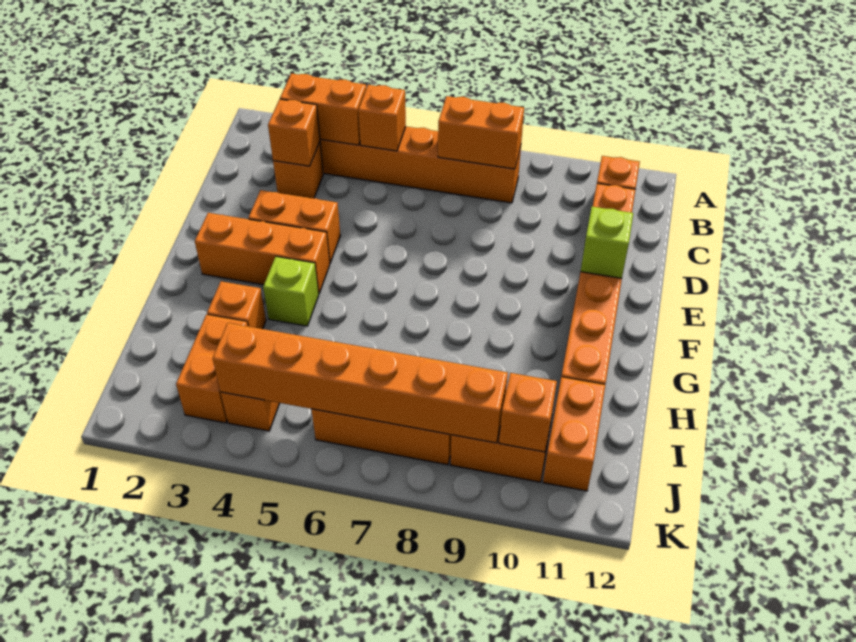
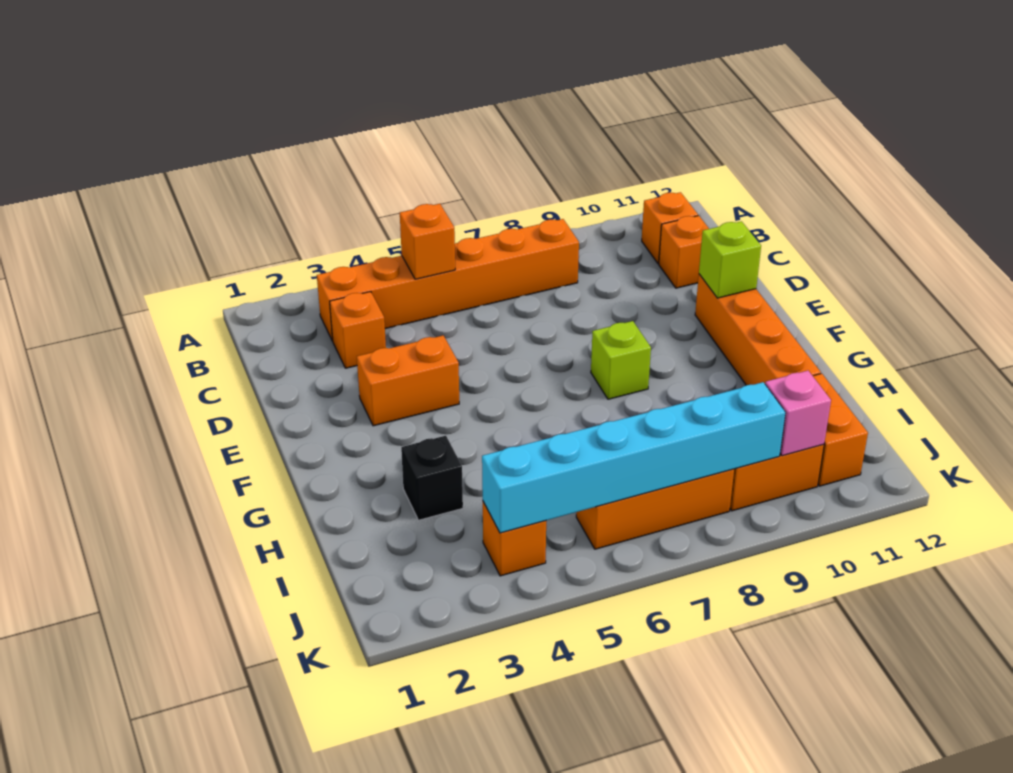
orange 1x2 brick [280,73,366,145] -> none
orange 1x2 brick [438,96,524,169] -> none
orange 1x1 brick [268,99,320,166] -> none
orange 1x3 brick [195,213,330,294] -> none
lime 1x1 brick [263,257,319,326] -> lime 1x1 brick moved to [591,321,651,399]
orange 1x1 brick [207,281,266,329] -> black 1x1 brick [401,436,463,520]
orange 1x2 brick [176,315,248,423] -> none
orange 1x6 brick [213,323,508,443] -> cyan 1x6 brick [482,382,786,533]
orange 1x1 brick [499,373,557,452] -> pink 1x1 brick [765,371,831,456]

